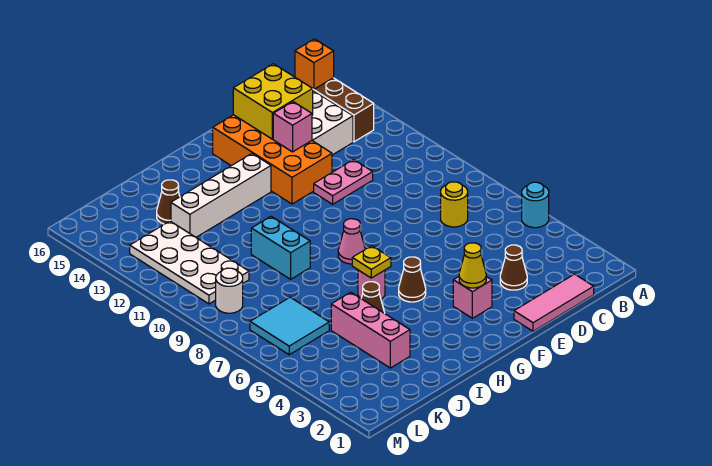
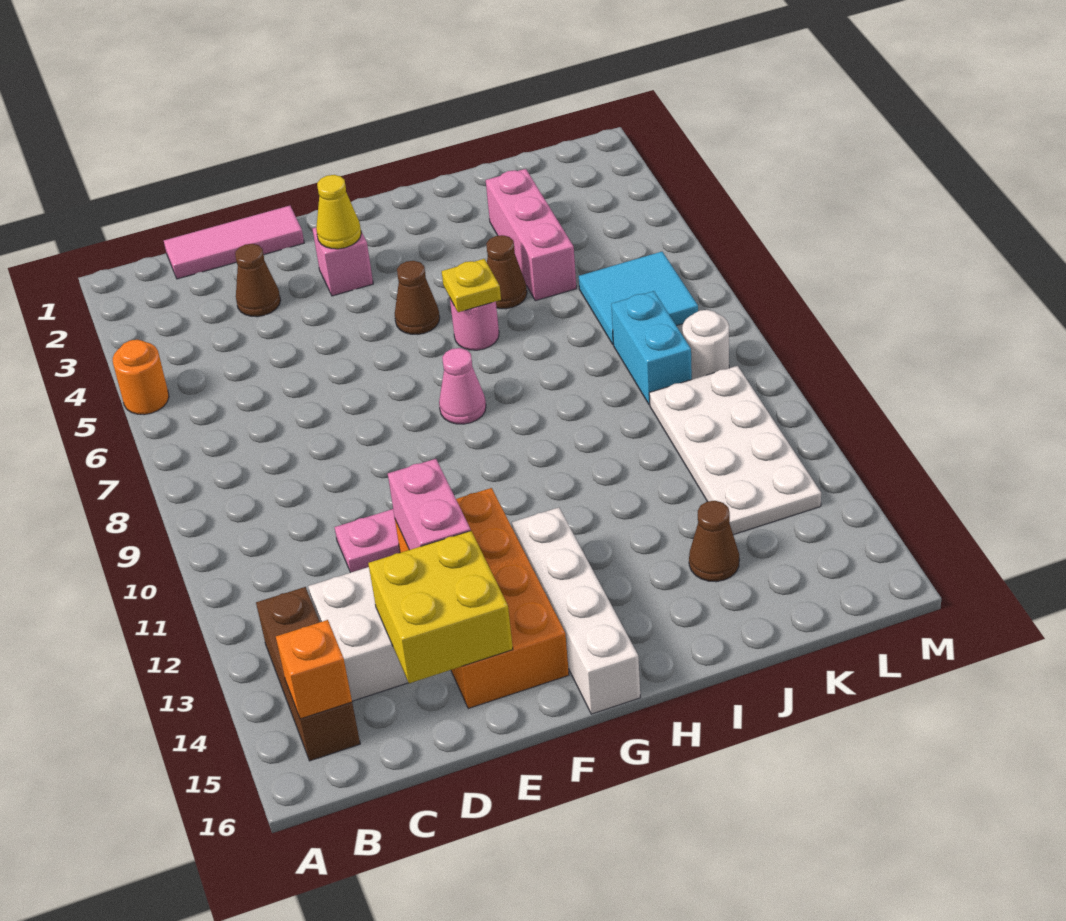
cyan 1x1 round brick [522,182,549,228] -> orange 1x1 round brick [113,340,169,415]
yellow 1x1 round brick [441,182,468,227] -> none
pink 1x1 brick [273,102,312,152] -> pink 1x2 brick [388,459,471,550]
white 1x4 brick [171,154,271,237] -> white 1x4 brick turned to [512,507,640,714]
cyan 1x2 brick [251,217,310,279] -> cyan 1x2 brick moved to [611,291,692,405]

